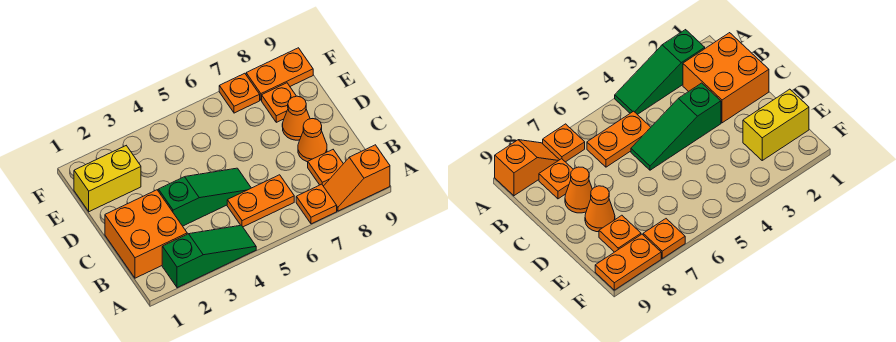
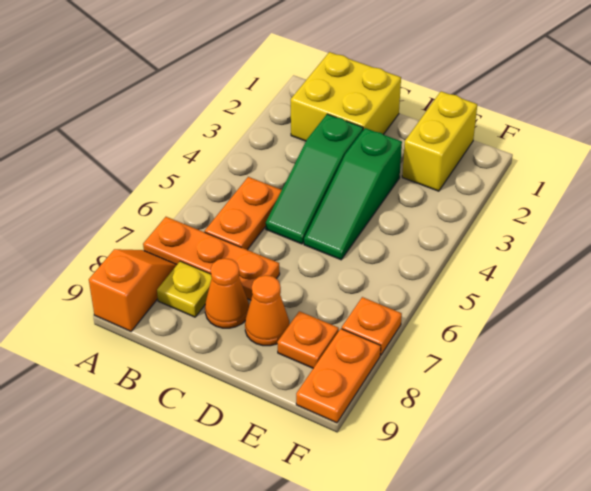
green 1x3 slope [162,225,256,288] -> green 1x3 slope moved to [304,128,402,260]
orange 1x1 plate [296,184,337,224] -> orange 1x3 plate [143,217,280,300]
orange 2x2 brick [105,190,187,278] -> yellow 2x2 brick [291,52,401,141]
orange 1x1 plate [308,150,343,186] -> yellow 1x1 plate [157,261,212,317]

